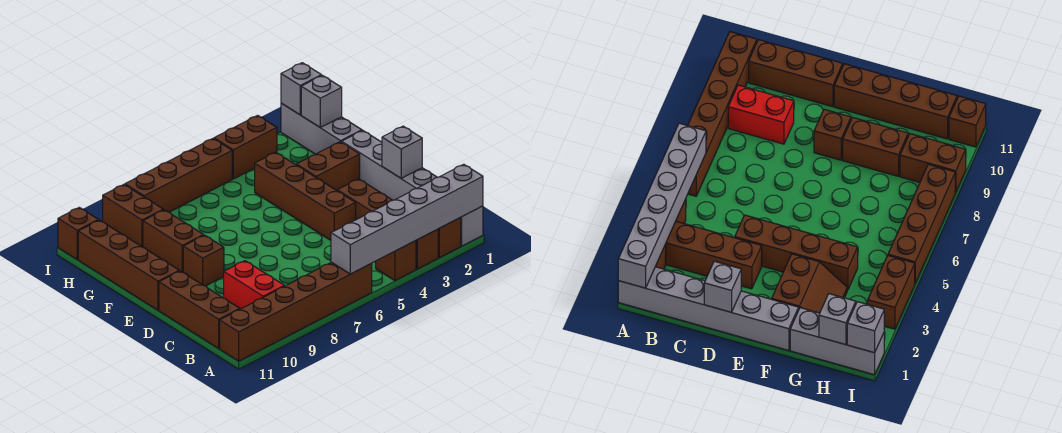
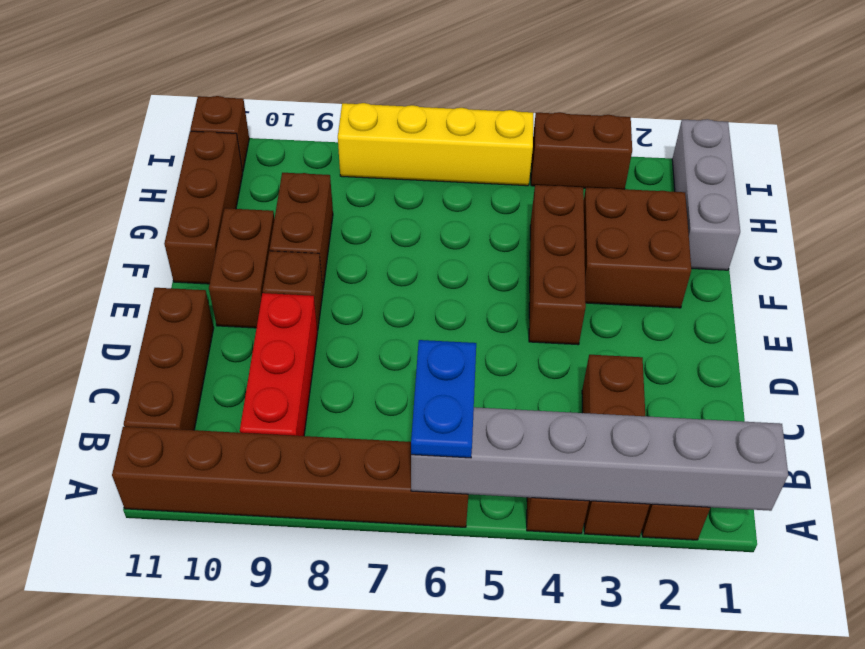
grey 1x6 brick [342,131,483,246] -> none
brown 1x4 brick [337,179,438,269] -> brown 1x3 brick [582,355,650,537]
none -> blue 1x2 plate [411,340,476,458]
red 1x2 brick [224,261,284,309] -> red 1x3 brick [240,293,318,436]
grey 1x1 brick [382,126,422,178] -> none
brown 1x4 brick [255,152,356,240] -> brown 1x3 brick [529,185,586,345]
brown 1x4 brick [78,220,179,310] -> brown 1x3 brick [164,131,243,284]
brown 2x2 slope [296,142,360,190] -> brown 2x2 brick [584,187,691,308]
grey 1x1 brick [301,75,342,128] -> none
brown 1x2 brick [103,184,163,247] -> brown 1x2 brick moved to [209,208,274,328]
grey 1x1 brick [281,63,321,115] -> none
brown 1x4 brick [125,139,232,212] -> yellow 1x4 brick [338,103,533,186]

